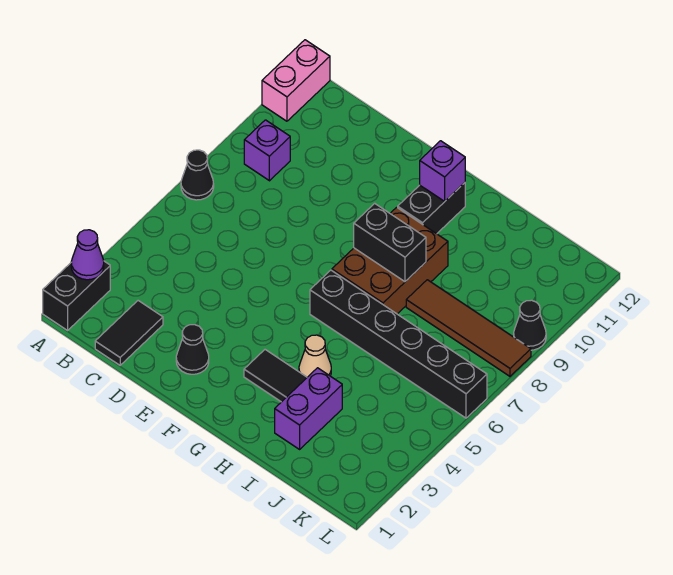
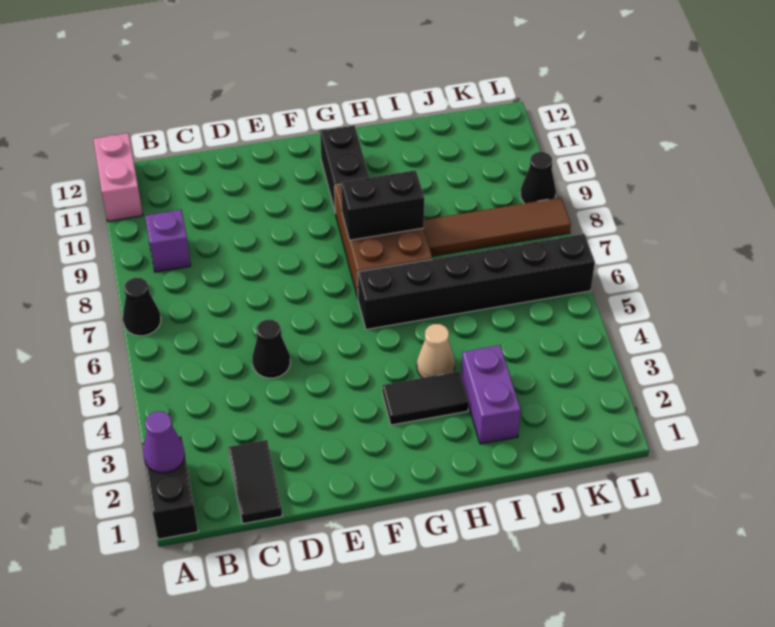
black 1x1 cone [176,325,209,374] -> black 1x1 cone moved to [252,320,290,378]
purple 1x1 brick [420,141,465,201] -> none

